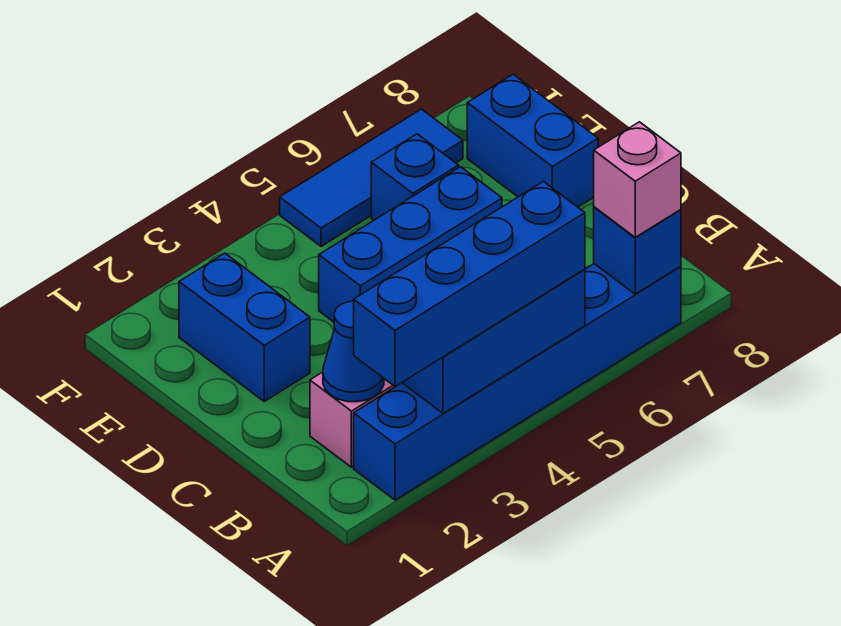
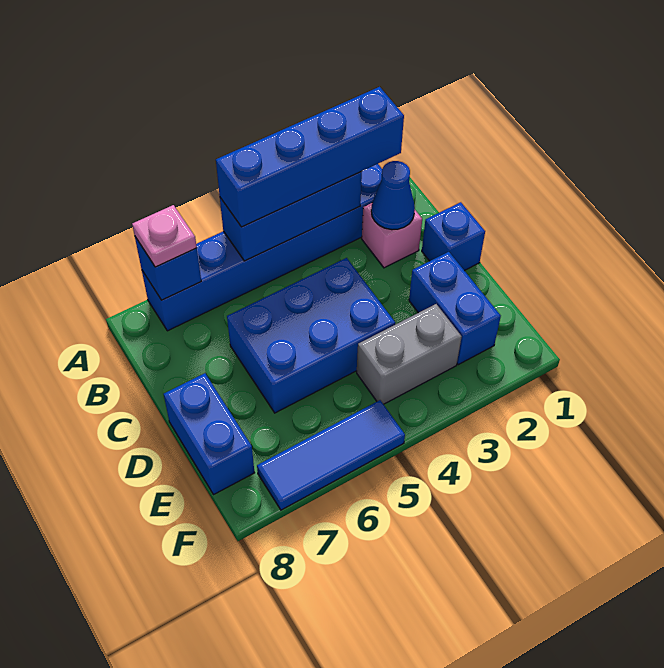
pink 1x1 brick [594,122,681,237] -> pink 1x1 plate [132,205,197,267]
blue 1x3 brick [319,167,502,322] -> blue 2x3 brick [227,258,395,413]
none -> grey 1x2 brick [357,304,462,404]
blue 1x1 brick [371,134,459,220] -> blue 1x1 brick moved to [422,202,485,271]

